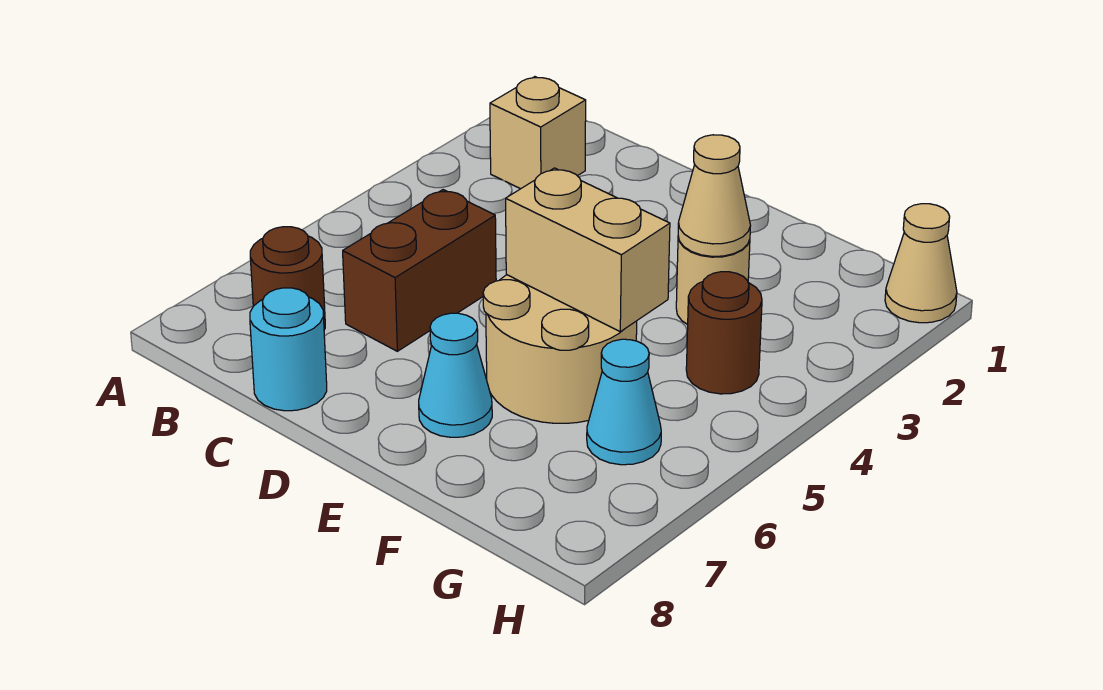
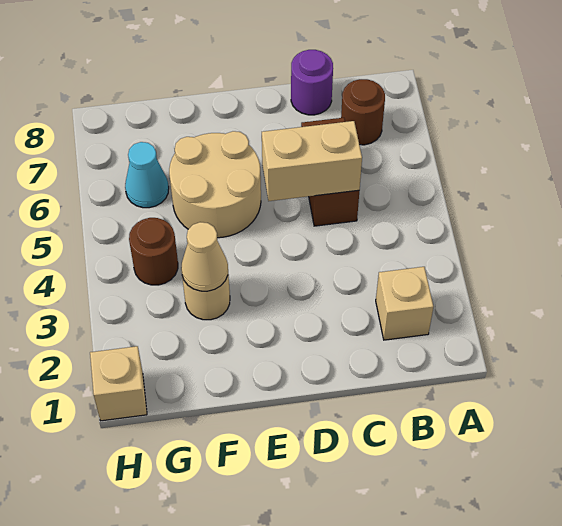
cyan 1x1 round brick [250,288,327,411] -> purple 1x1 round brick [291,50,333,115]
tan 1x2 brick [506,168,670,332] -> tan 1x2 brick moved to [261,121,362,201]
cyan 1x1 cone [419,313,492,437] -> none
tan 1x1 cone [885,204,957,323] -> tan 1x1 brick [90,346,147,421]

